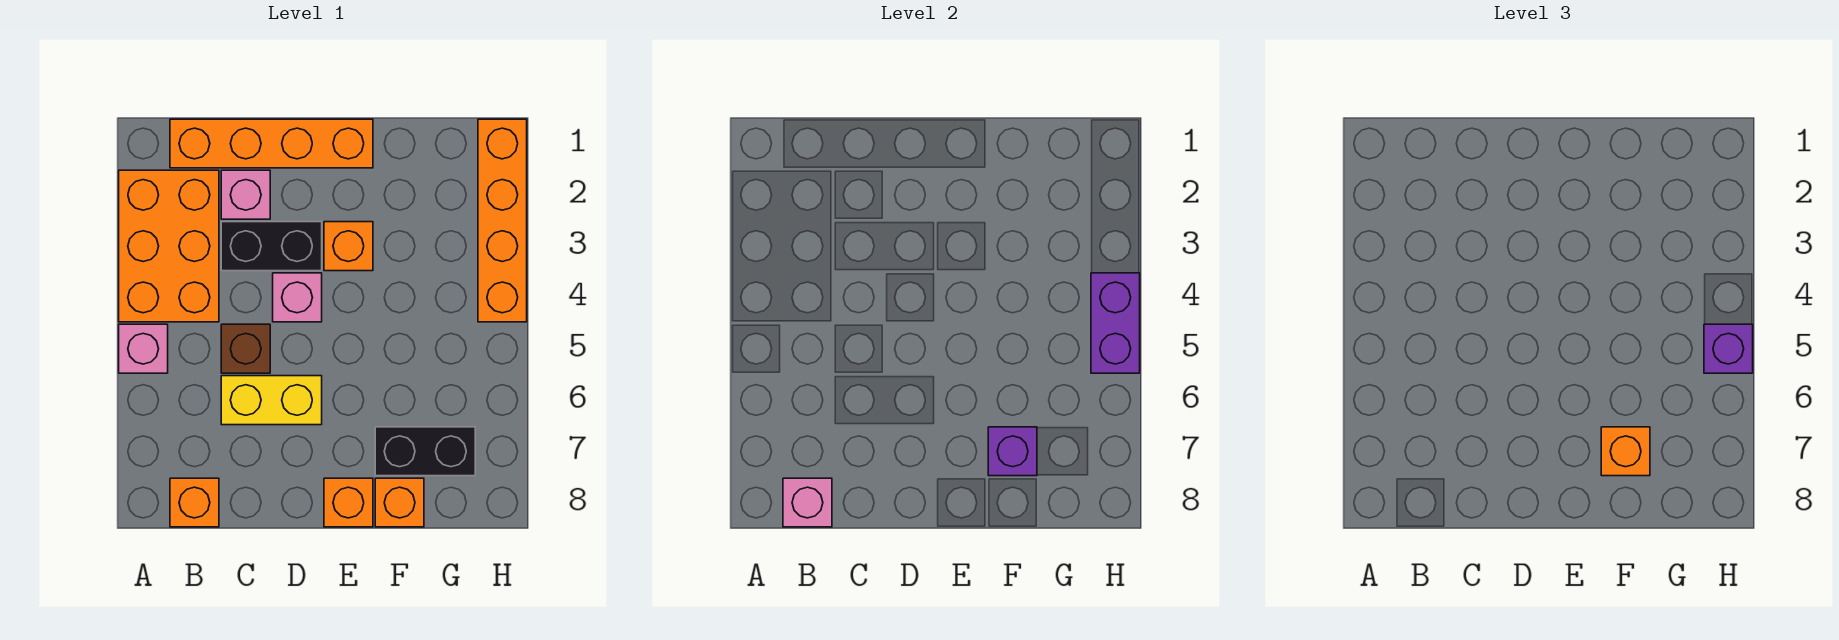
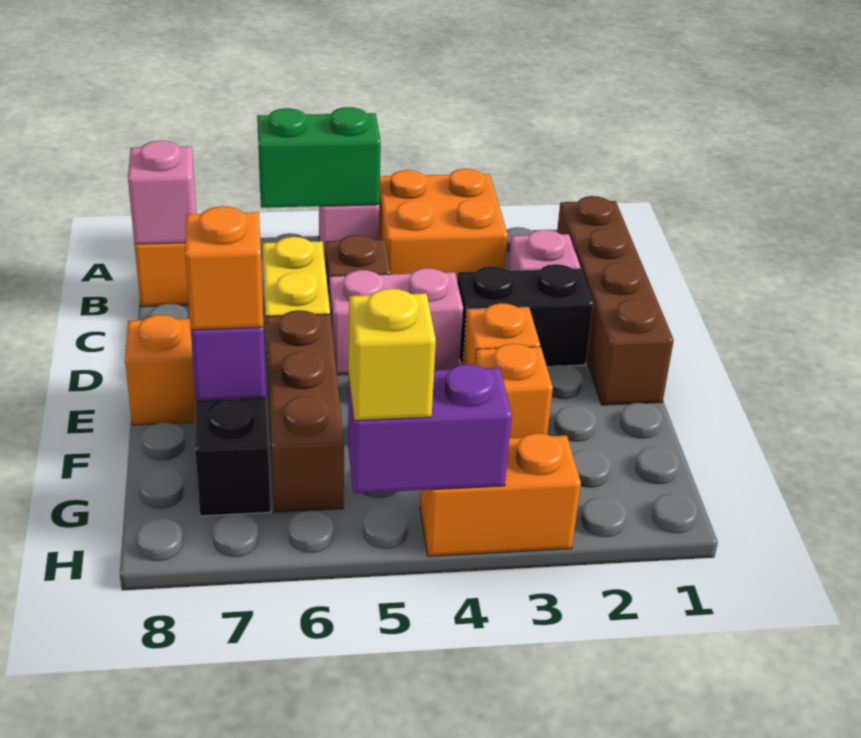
orange 2x3 brick [119,170,219,322] -> orange 2x2 brick [379,169,508,281]
none -> green 1x2 brick [257,107,381,208]
orange 1x4 brick [170,119,373,168] -> brown 1x4 brick [557,196,674,405]
black 1x2 brick [221,222,322,271] -> black 1x2 brick turned to [457,264,593,367]
pink 1x1 brick [273,273,322,322] -> pink 1x2 brick [329,268,463,375]
none -> brown 1x3 brick [266,310,344,512]
orange 1x1 brick [375,478,424,527] -> orange 1x1 brick moved to [475,343,553,438]
orange 1x4 brick [478,119,527,322] -> orange 1x2 brick [420,433,581,556]
purple 1x1 brick [1704,324,1753,373] -> yellow 1x1 brick [349,289,436,421]

